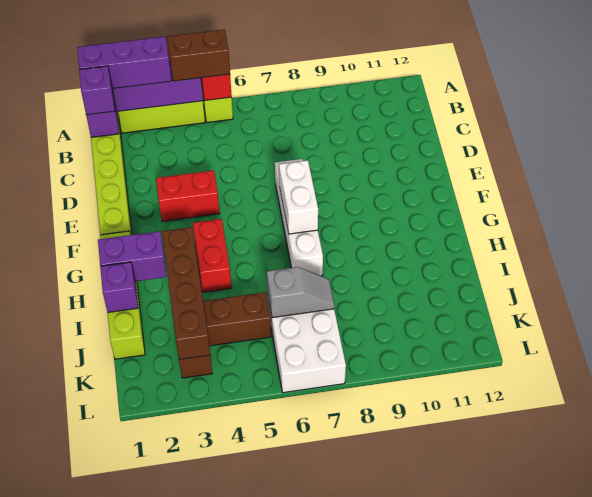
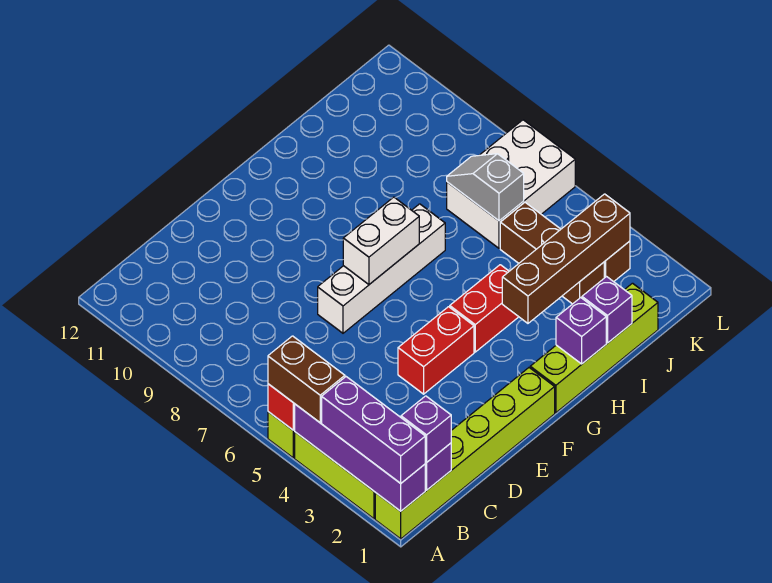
red 1x2 brick [156,170,220,221] -> red 1x2 brick turned to [398,307,474,394]
purple 1x2 brick [98,231,167,281] -> purple 1x1 brick [556,298,606,364]

